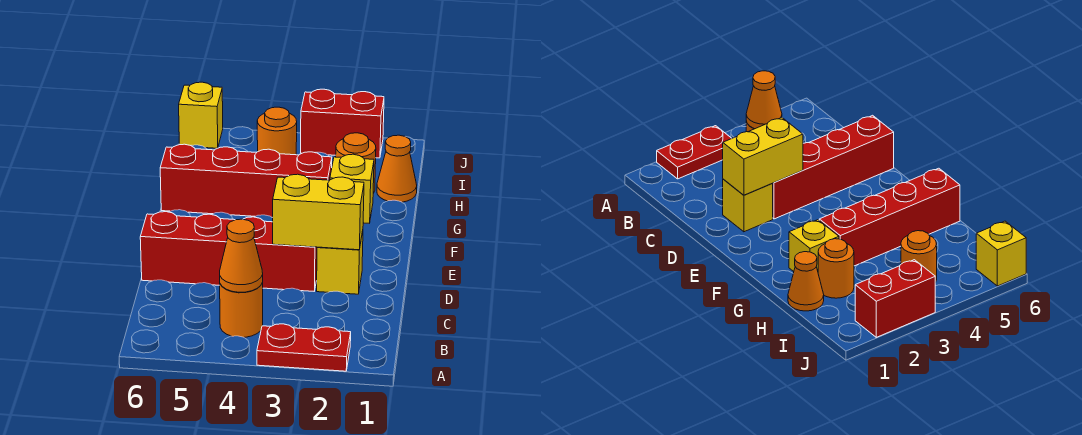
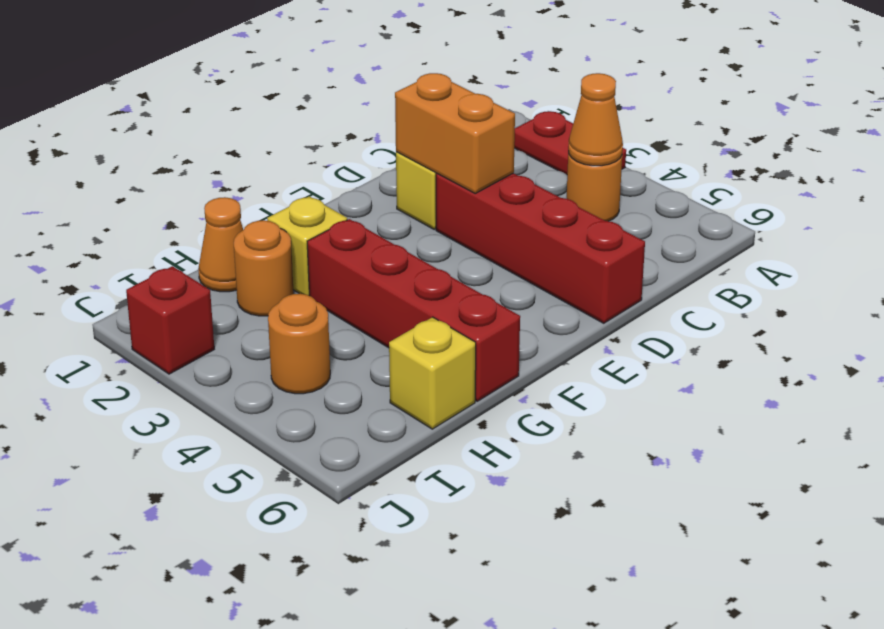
yellow 1x2 brick [273,174,364,250] -> orange 1x2 brick [395,73,515,193]
red 1x2 brick [301,89,384,158] -> red 1x1 brick [126,266,214,374]
yellow 1x1 brick [179,82,223,148] -> yellow 1x1 brick moved to [389,317,476,429]

